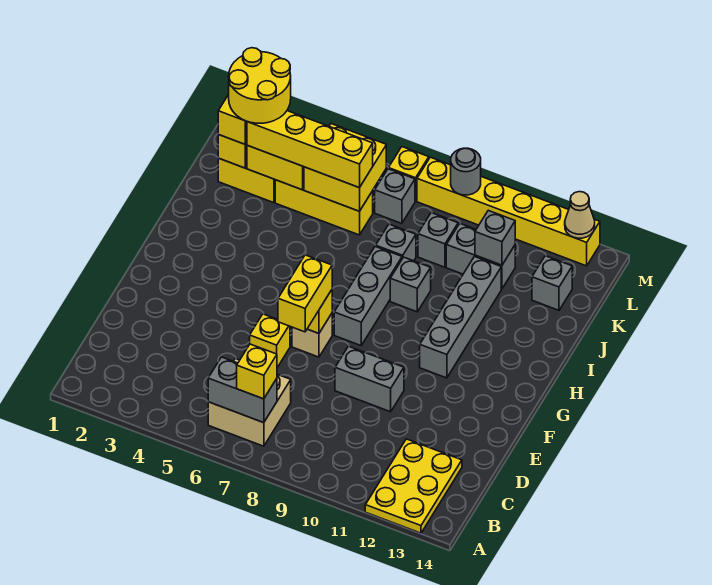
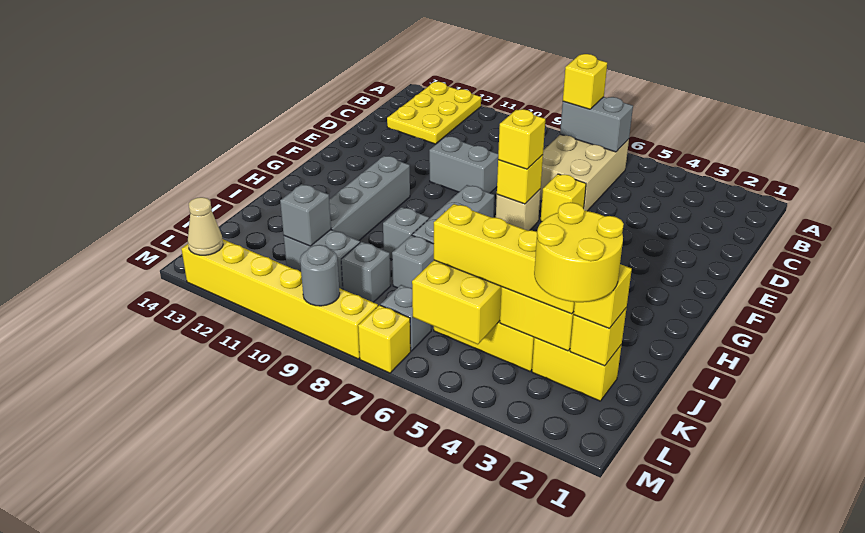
tan 2x2 brick [208,359,291,446] -> tan 2x3 brick [540,134,629,211]
yellow 1x2 brick [278,255,332,332] -> yellow 1x1 brick [498,109,545,169]
grey 1x1 brick [532,256,572,310] -> none

